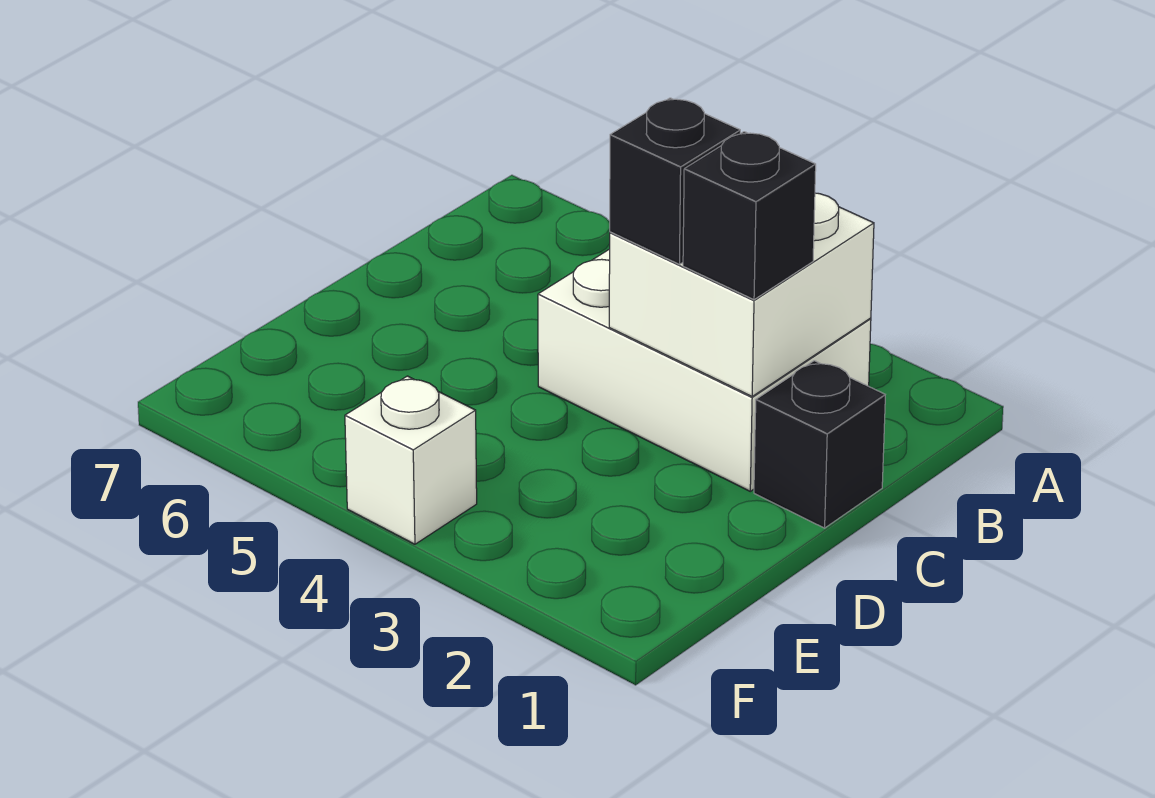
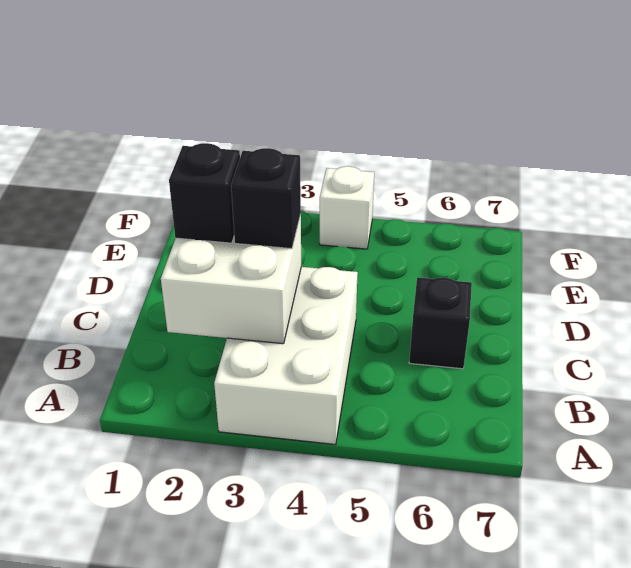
white 2x3 brick [538,249,871,491] -> white 2x3 brick turned to [214,267,358,445]
black 1x1 brick [754,361,885,528] -> black 1x1 brick moved to [409,277,472,369]

